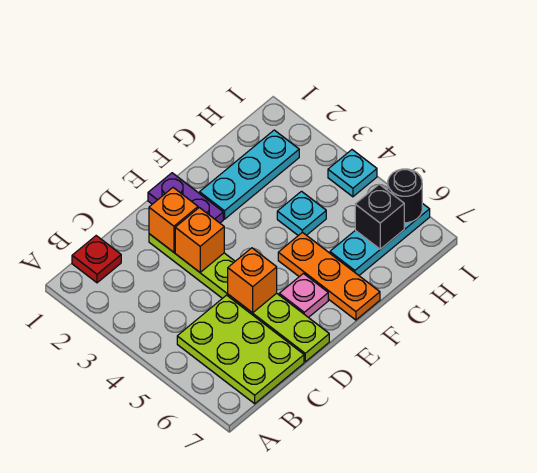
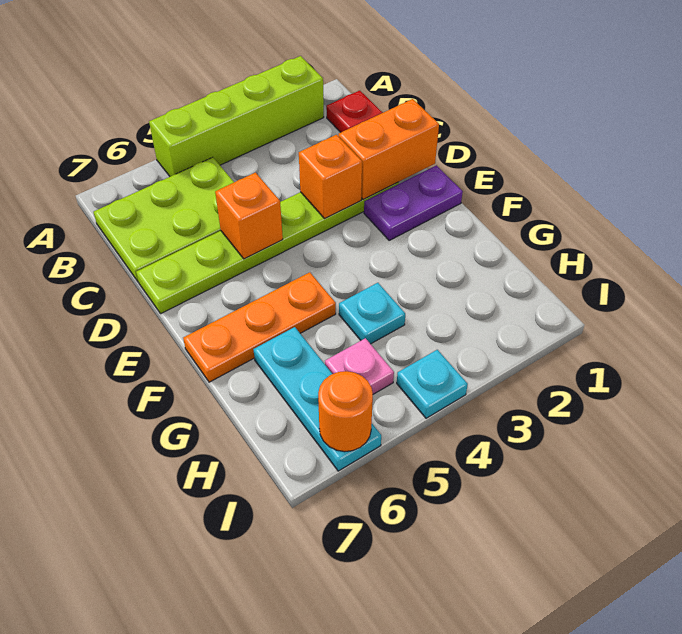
none -> lime 1x4 brick [149,56,324,176]
orange 1x1 brick [149,188,198,252] -> orange 1x2 brick [338,99,439,200]
pink 1x1 plate [279,274,328,318] -> pink 1x1 plate moved to [325,338,394,394]
cyan 1x3 plate [200,130,299,219] -> none
black 1x1 brick [355,184,404,249] -> none
black 1x1 round brick [388,169,422,223] -> orange 1x1 round brick [318,371,373,452]

